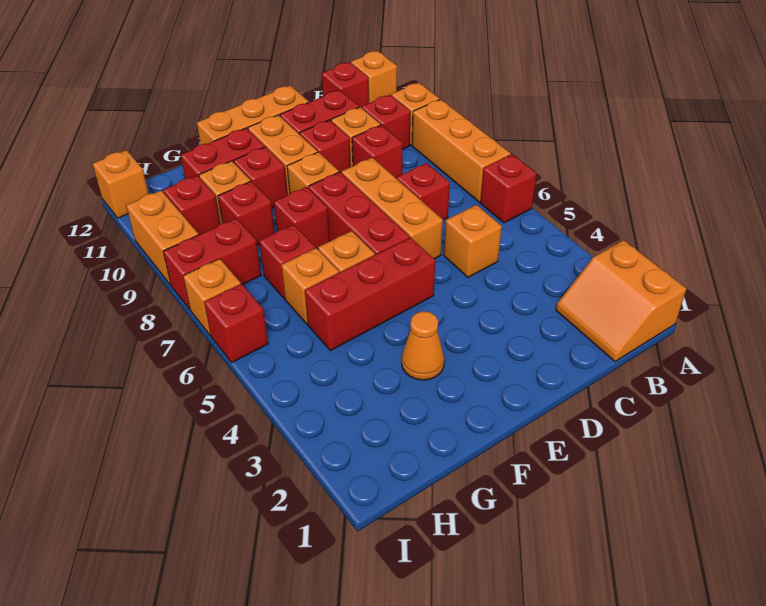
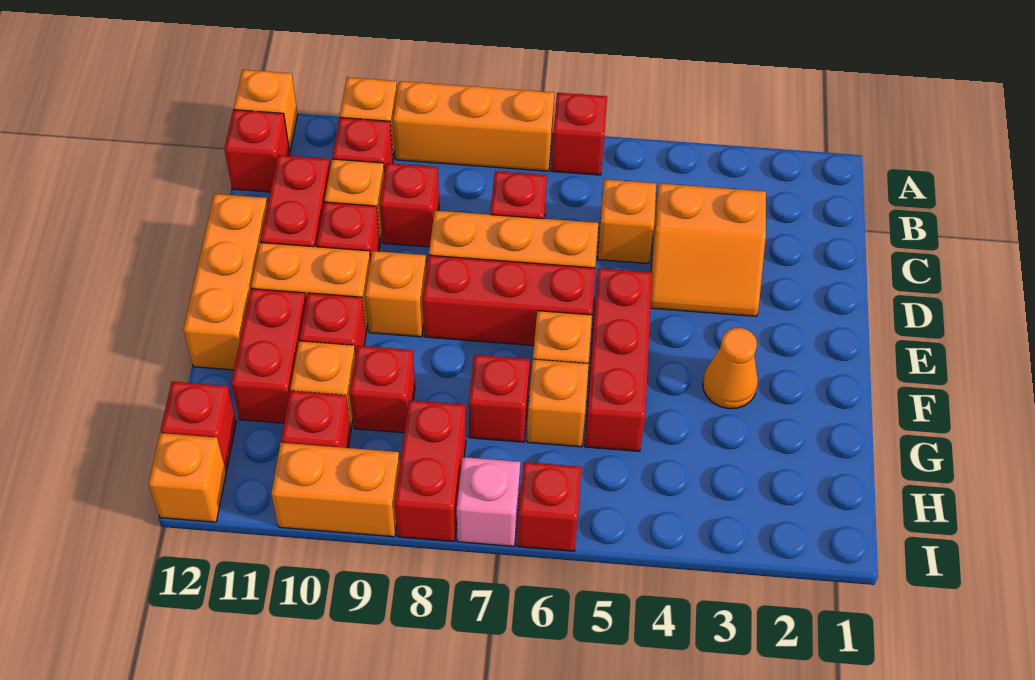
orange 2x2 slope [556,240,686,362] -> orange 2x2 slope moved to [650,183,766,316]
red 1x1 brick [274,187,330,249] -> red 1x1 brick moved to [161,382,236,470]
orange 1x1 brick [183,259,241,336] -> pink 1x1 brick [457,457,520,546]

